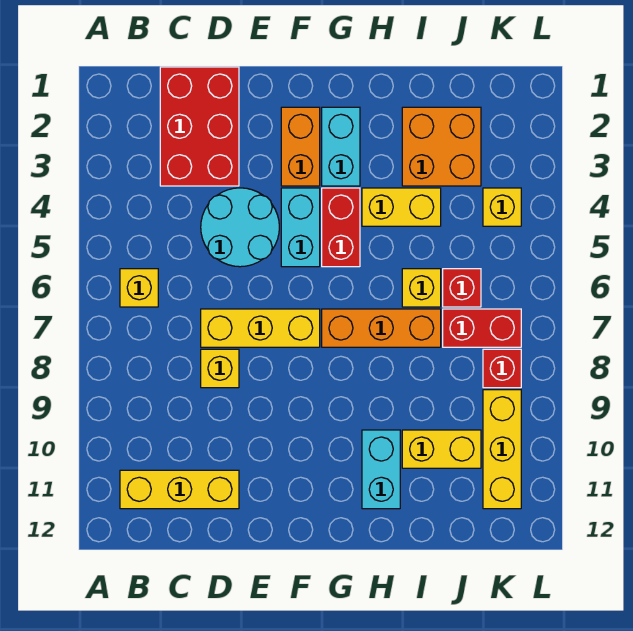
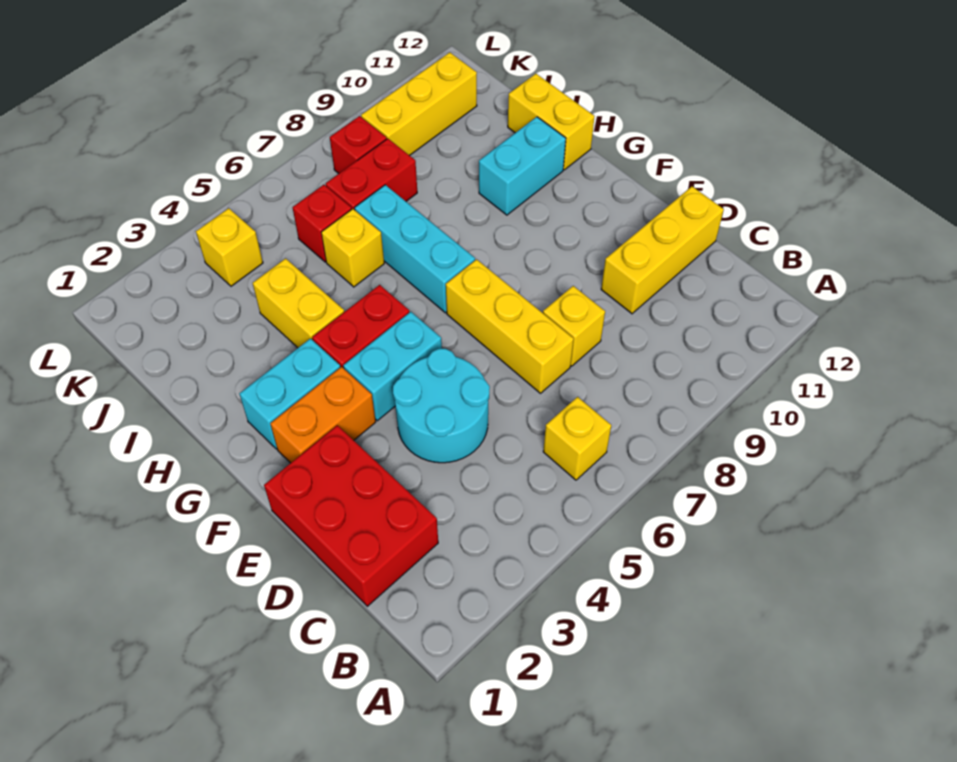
yellow 1x3 brick [120,470,239,509] -> yellow 1x3 brick turned to [601,186,724,314]
red 2x3 brick [160,67,239,186] -> red 2x3 brick turned to [264,425,438,606]
orange 1x3 brick [322,309,441,347] -> cyan 1x3 brick [355,185,475,313]
orange 2x2 brick [402,107,481,186] -> none
yellow 1x2 brick [402,430,481,468] -> yellow 1x2 brick moved to [508,74,595,170]
red 1x2 brick [443,309,521,347] -> red 1x2 brick turned to [326,139,417,210]

